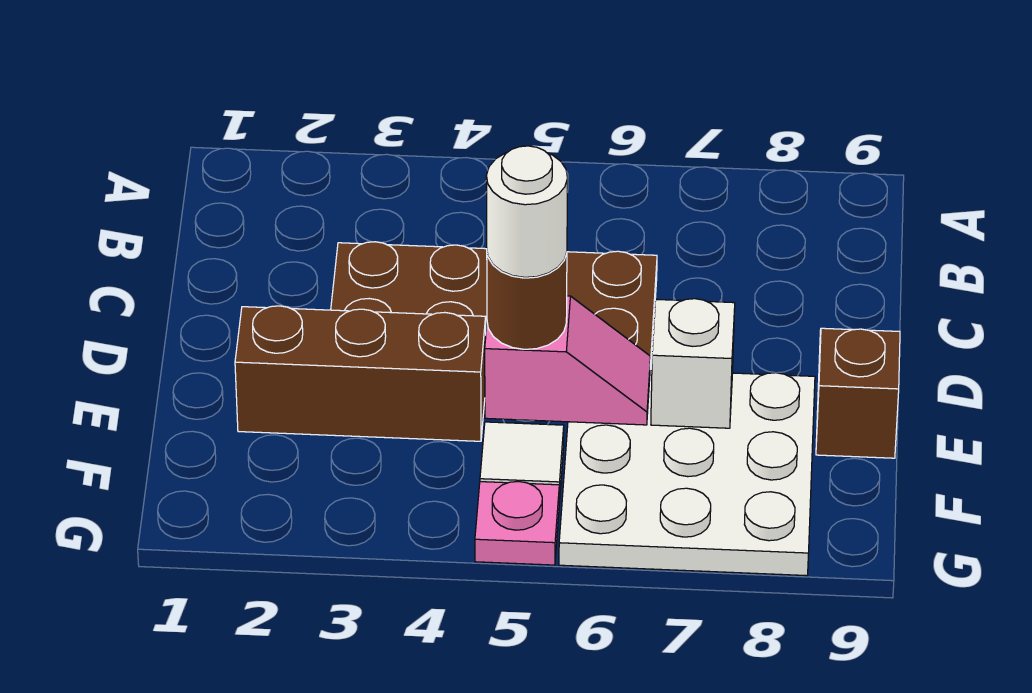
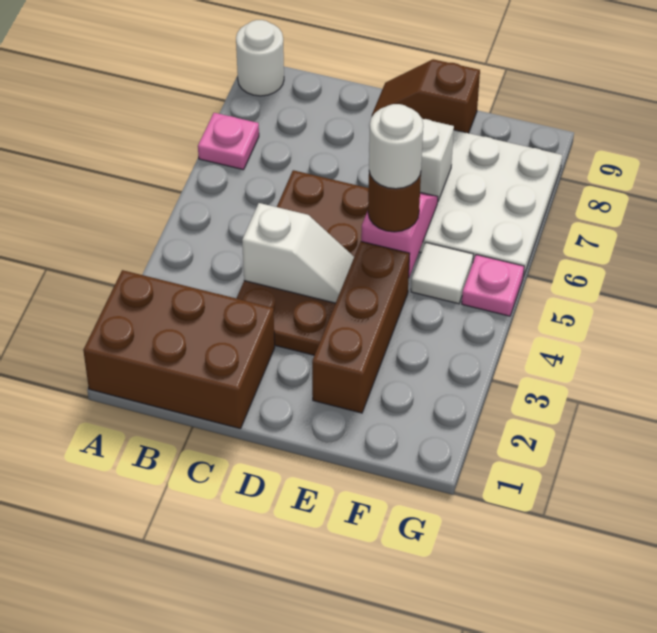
none -> brown 2x3 brick [83,270,275,429]
none -> pink 1x1 plate [198,113,259,170]
none -> white 1x1 round brick [236,20,284,96]
none -> white 1x2 slope [242,203,354,303]

